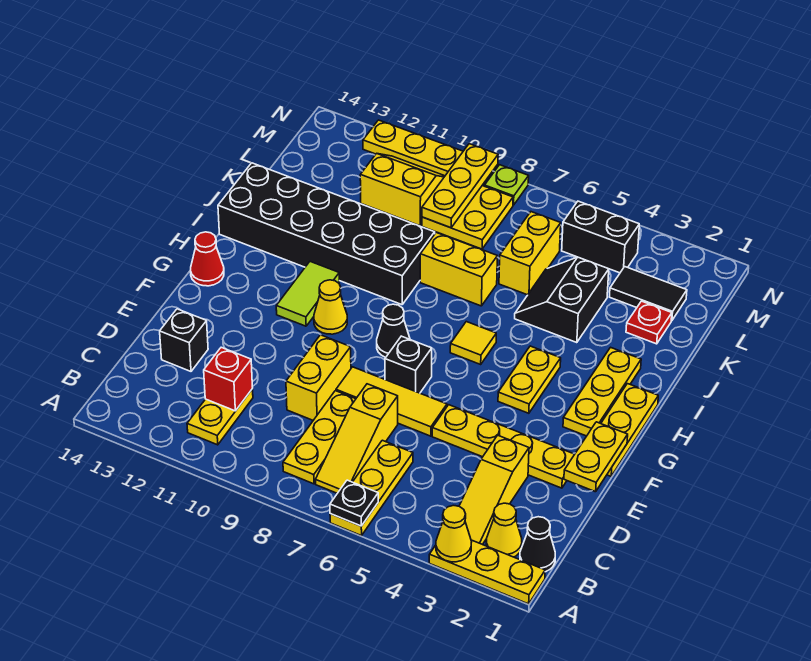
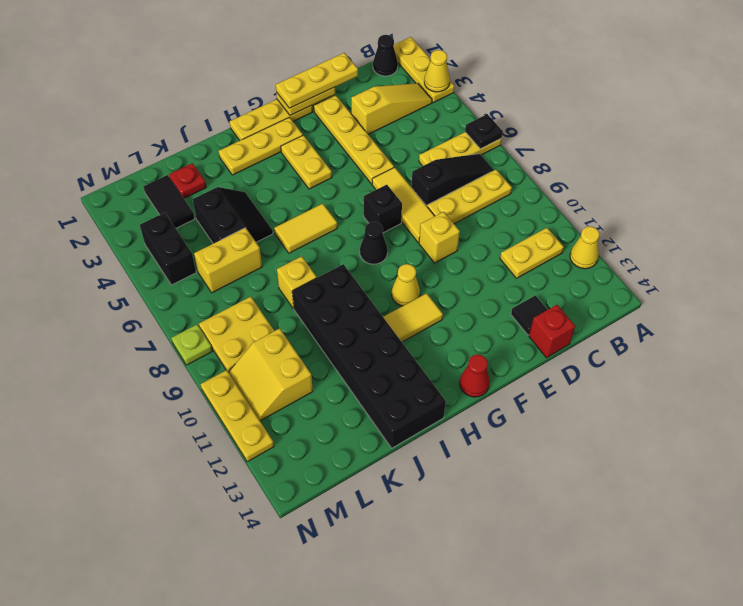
yellow 1x1 cone [486,503,522,557] -> yellow 1x1 cone moved to [570,226,600,269]
yellow 1x3 slope [316,384,398,493] -> black 1x3 slope [411,154,494,206]
red 1x1 brick [204,347,253,411] -> red 1x1 brick moved to [529,305,575,358]
yellow 1x2 brick [286,335,351,420] -> yellow 1x1 brick [419,212,460,263]
black 1x1 brick [160,309,208,371] -> black 1x1 tile [511,296,547,335]
yellow 1x2 plate [498,346,561,413] -> yellow 1x2 plate turned to [281,135,332,189]
lime 1x2 tile [276,262,339,326] -> yellow 1x2 tile [383,293,443,342]
yellow 1x1 tile [450,322,496,364] -> yellow 1x2 tile [274,204,337,253]
black 2x2 slope [515,257,609,343] -> black 2x2 slope turned to [192,187,273,244]
yellow 1x2 brick [420,233,497,306] -> yellow 1x1 brick [277,256,317,309]
yellow 1x3 plate [422,144,498,228] -> yellow 1x3 plate moved to [276,53,358,108]

